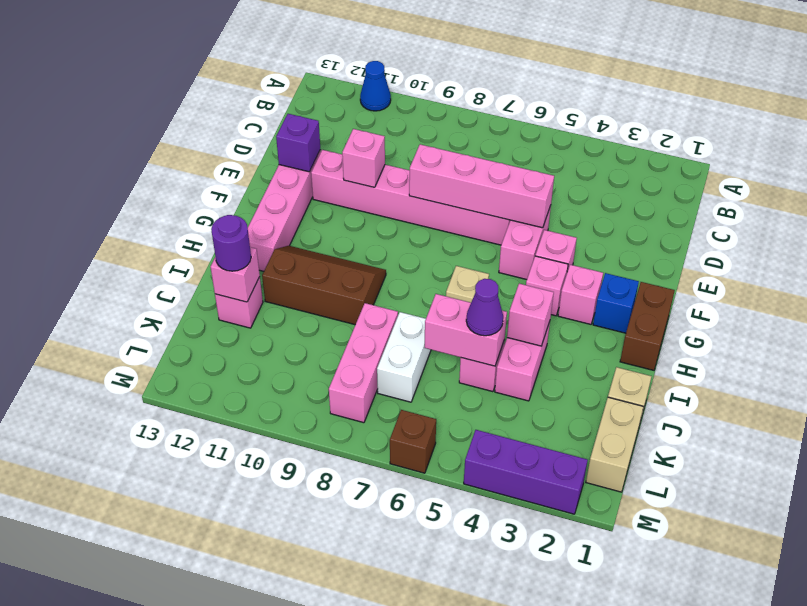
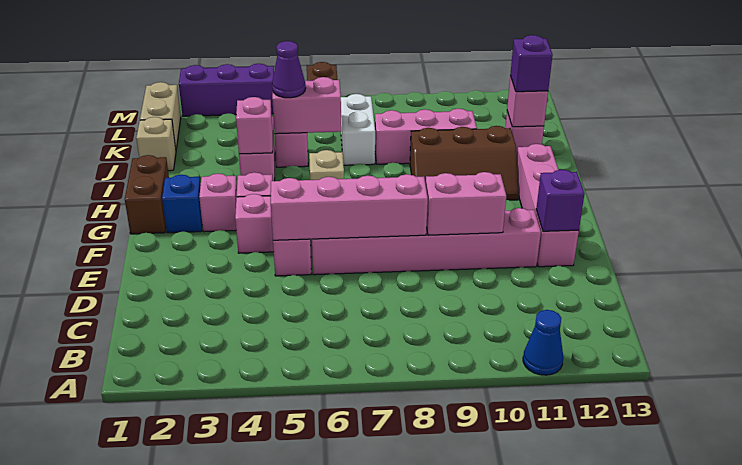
pink 1x1 brick [342,129,385,187] -> pink 1x2 brick [426,172,506,235]
pink 1x3 brick [329,303,398,423] -> pink 1x3 brick turned to [375,109,477,164]
purple 1x1 round brick [211,215,251,271] -> purple 1x1 brick [510,35,553,92]

